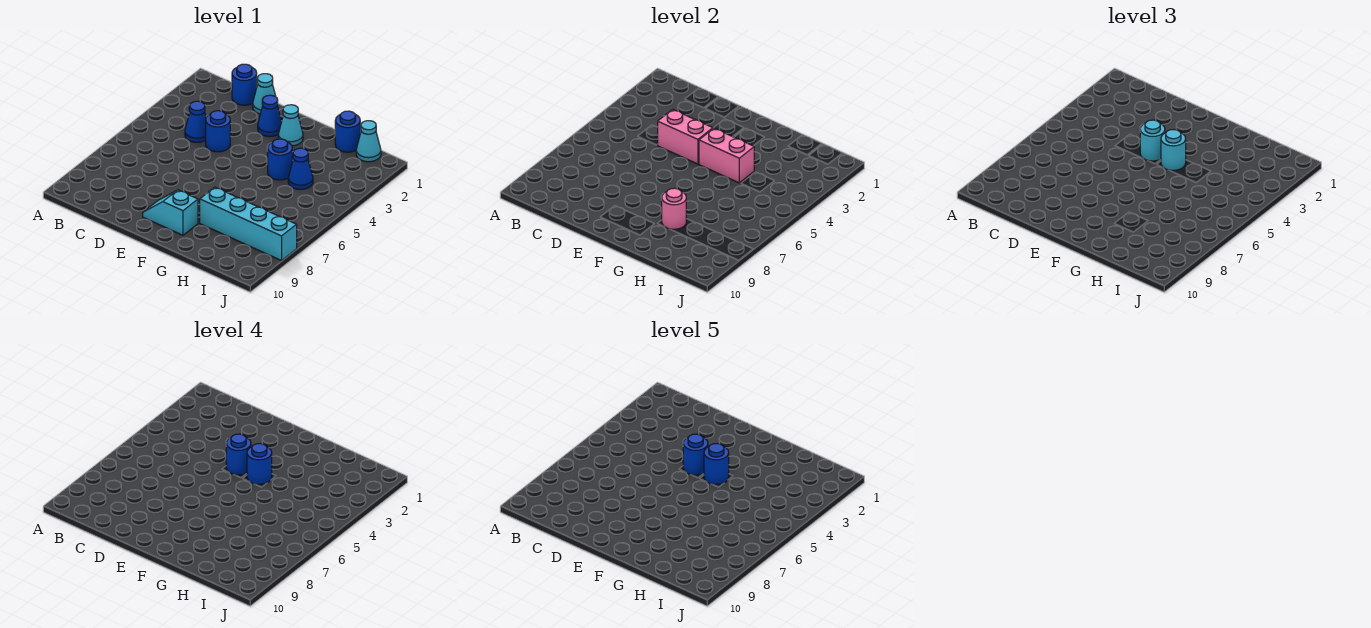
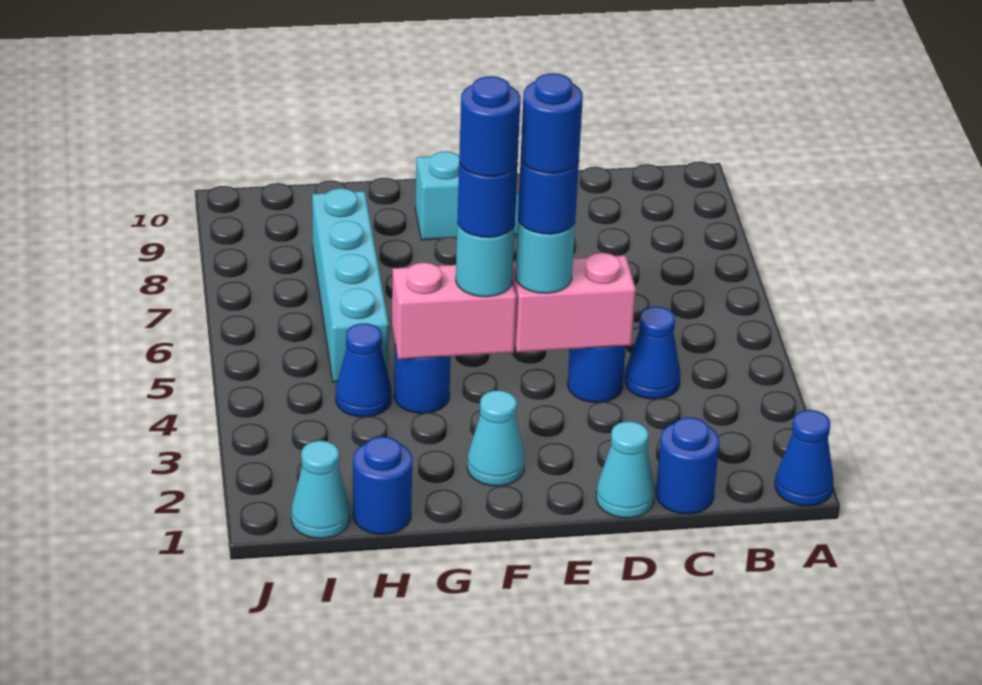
blue 1x1 cone [258,95,282,136] -> blue 1x1 cone moved to [775,410,834,506]
cyan 1x4 brick [200,187,297,261] -> cyan 1x4 brick turned to [312,188,389,382]
pink 1x1 round brick [662,188,686,229] -> none

